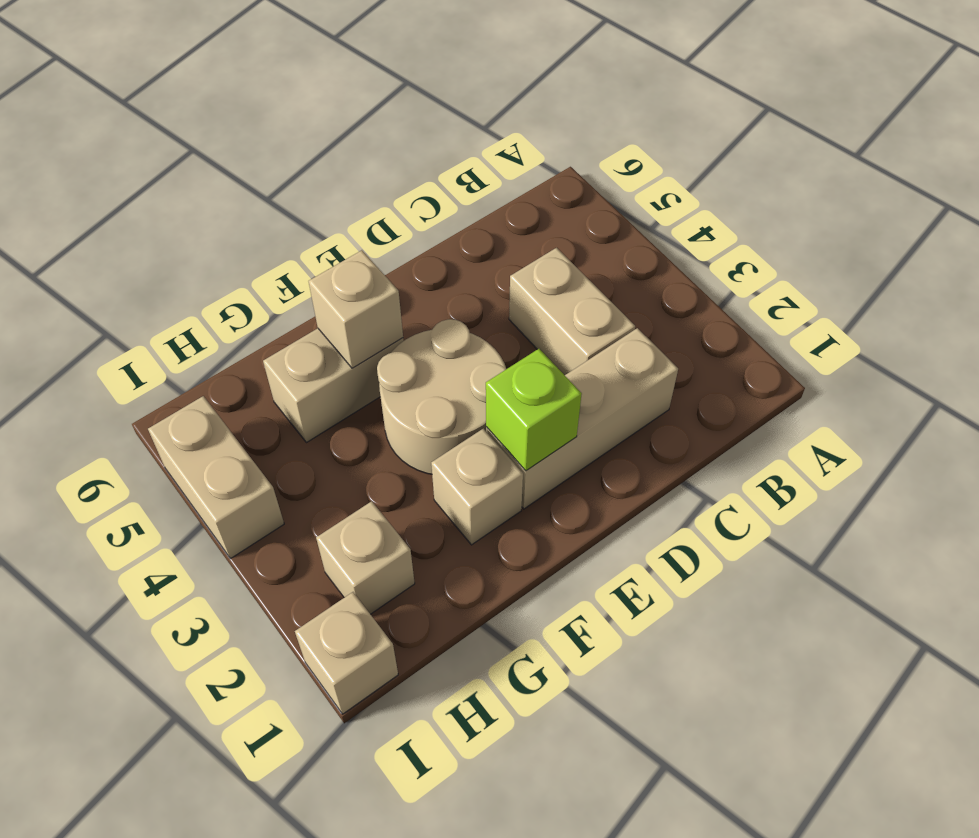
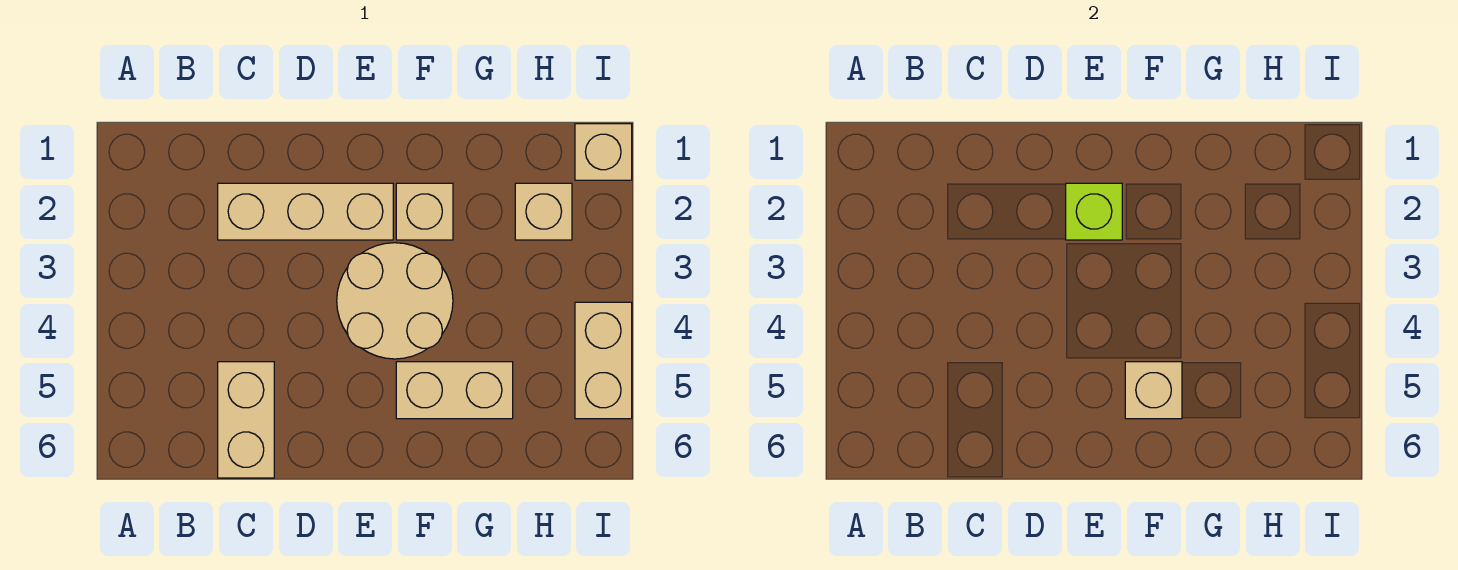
tan 1x2 brick [509,248,635,375] -> tan 1x2 brick moved to [218,362,274,478]

